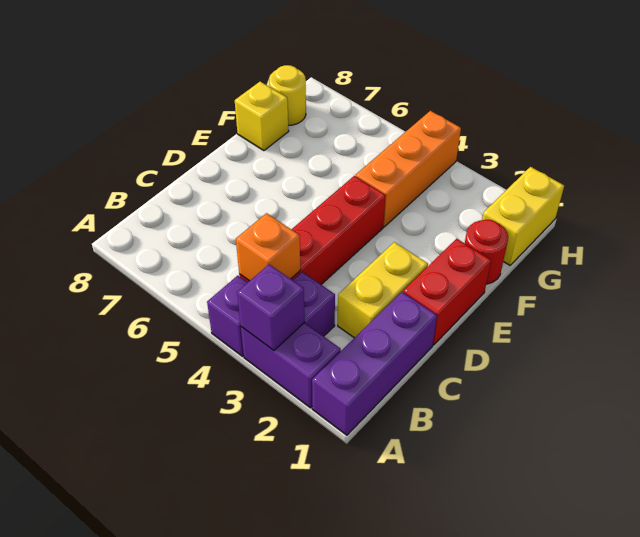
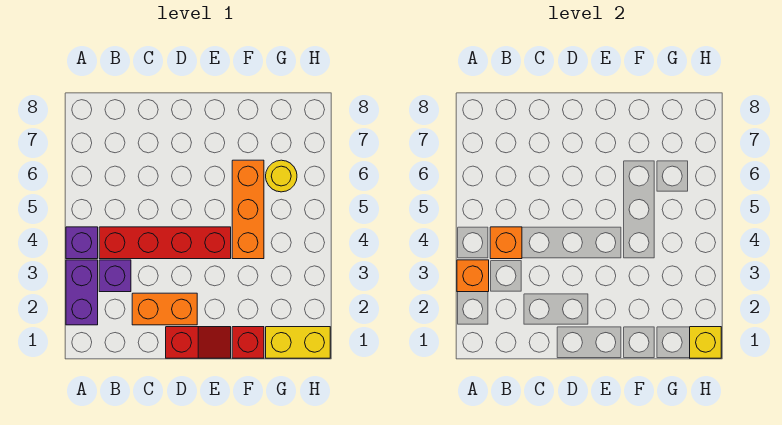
purple 1x3 brick [312,292,437,435] -> none
purple 1x1 brick [237,264,304,350] -> orange 1x1 brick [457,260,489,292]
yellow 1x2 brick [338,242,428,338] -> orange 1x2 brick [132,293,197,325]
red 1x2 brick [403,239,491,345] -> red 1x2 slope [166,327,231,358]
red 1x1 round brick [465,220,508,284] -> red 1x1 brick [232,327,264,358]
orange 1x3 brick [356,111,461,227] -> orange 1x3 brick turned to [232,160,264,259]
yellow 1x1 brick [235,82,289,151] -> yellow 1x1 brick moved to [690,327,721,358]
yellow 1x1 round brick [269,65,306,125] -> yellow 1x1 round brick moved to [266,160,297,192]

